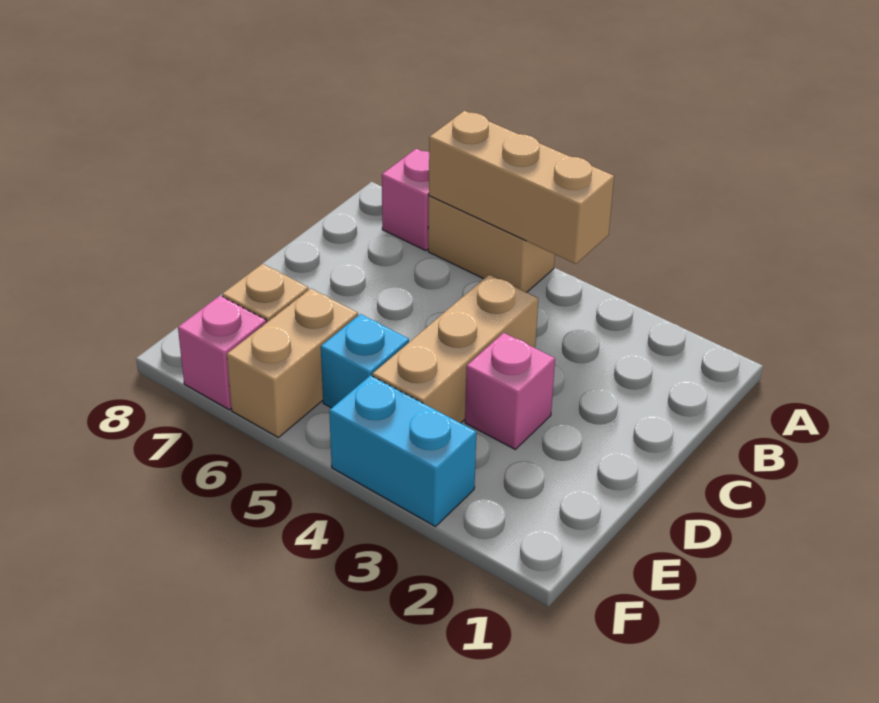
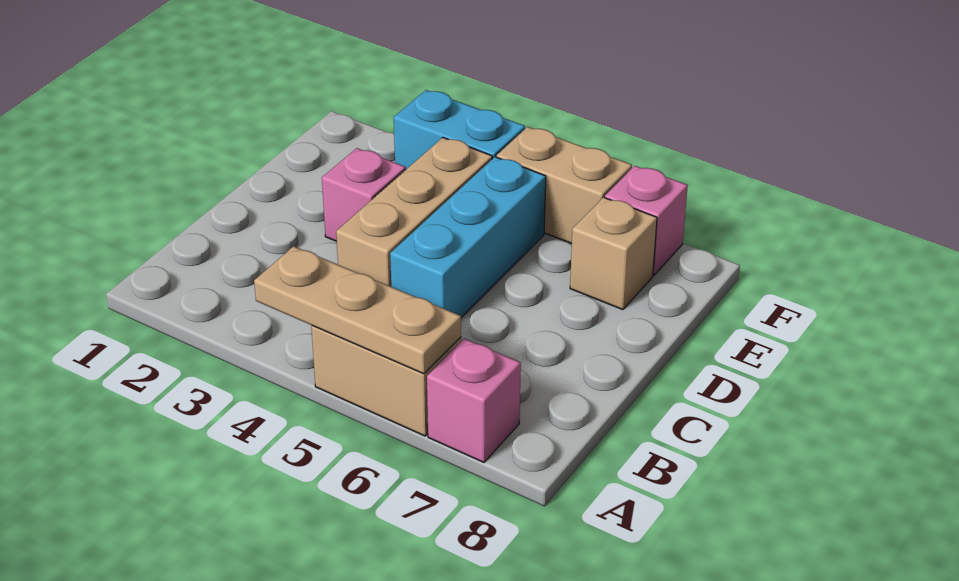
tan 1x3 brick [429,111,614,264] -> tan 1x3 plate [254,246,461,374]
cyan 1x1 brick [321,314,409,408] -> cyan 1x3 brick [390,157,546,318]
tan 1x2 brick [227,289,358,437] -> tan 1x2 brick turned to [497,127,632,244]

